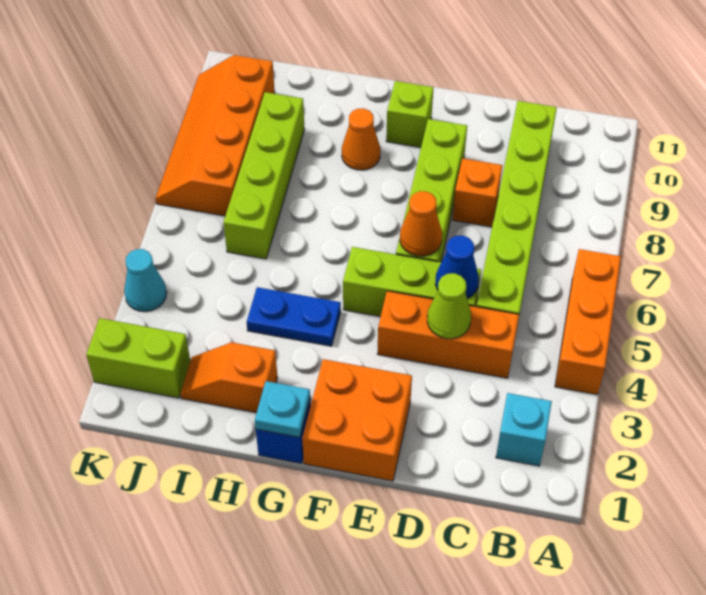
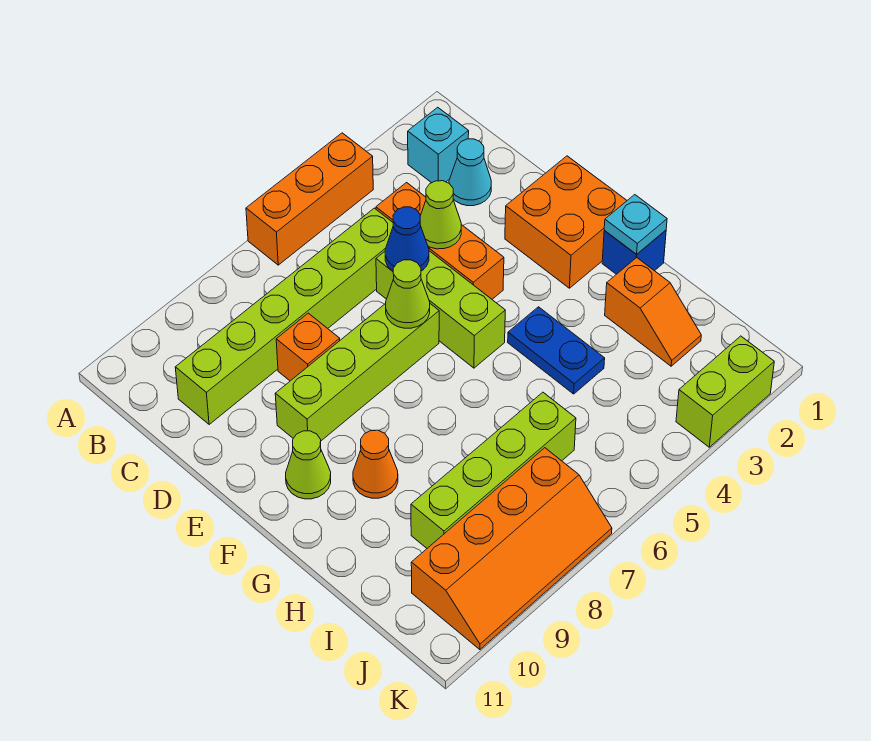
orange 1x1 cone [400,191,442,256] -> lime 1x1 cone [386,260,430,328]
lime 1x1 brick [386,81,434,148] -> lime 1x1 cone [286,431,331,499]
lime 1x2 brick [86,318,190,398] -> lime 1x2 brick turned to [676,336,774,447]
cyan 1x1 cone [124,249,167,312] -> cyan 1x1 cone moved to [449,139,491,206]

